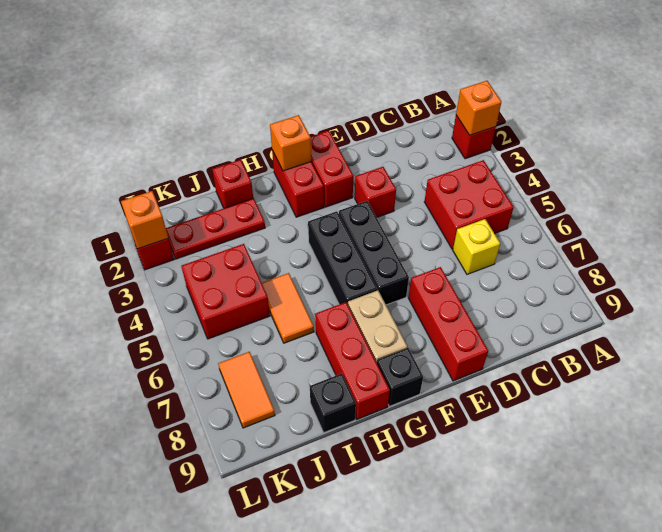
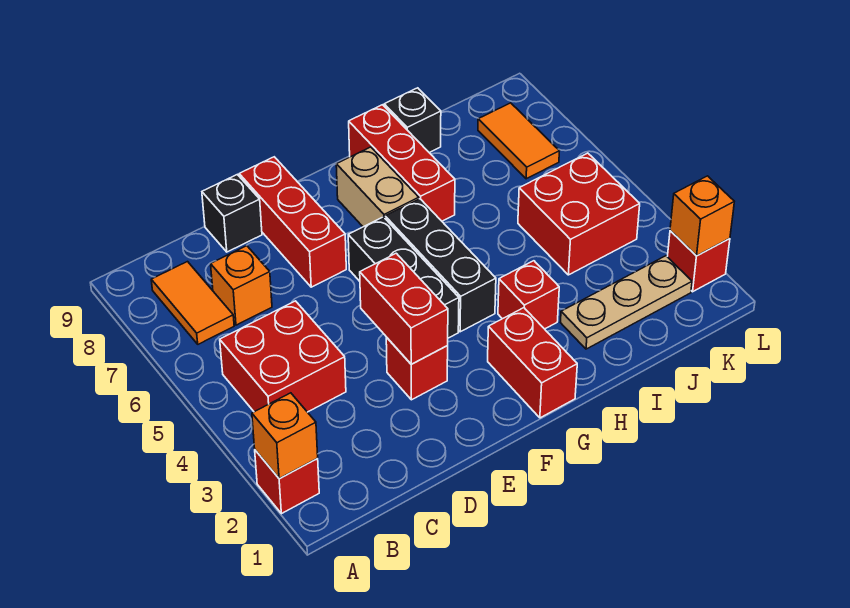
yellow 1x1 brick [453,219,500,274] -> none
red 1x2 brick [311,131,353,207] -> red 1x2 brick moved to [360,253,448,364]
orange 1x1 brick [270,115,311,171] -> orange 1x1 brick moved to [211,246,272,325]
black 1x1 brick [377,348,423,406] -> black 1x1 brick moved to [202,175,262,252]
red 1x1 brick [212,160,253,208] -> red 1x1 brick moved to [498,261,559,329]
red 1x3 plate [166,198,265,259] -> tan 1x3 plate [560,256,692,349]
orange 1x2 tile [262,273,314,343] -> orange 1x2 tile moved to [151,262,234,344]

